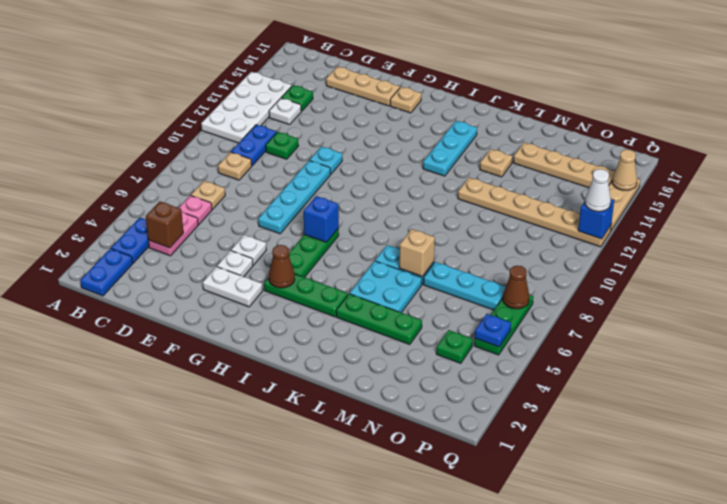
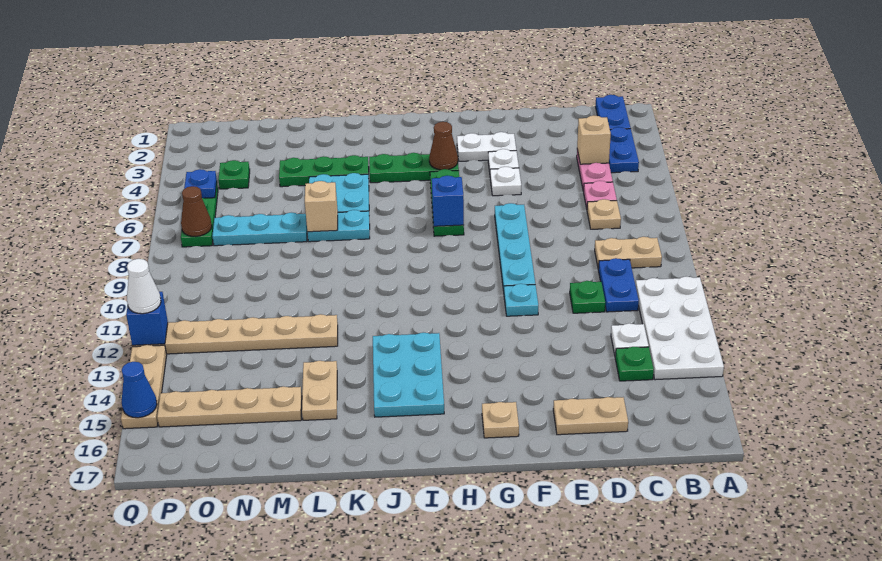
brown 1x1 brick [146,201,183,248] -> tan 1x1 brick [577,115,611,164]
tan 1x1 plate [218,152,252,180] -> tan 1x2 plate [595,237,662,268]
tan 1x3 plate [326,67,400,106] -> tan 1x2 plate [553,397,628,435]
cyan 1x3 plate [423,121,477,176] -> cyan 2x3 plate [373,333,444,417]
tan 1x1 plate [480,149,512,177] -> tan 1x2 plate [302,361,337,420]
tan 1x1 cone [612,150,637,190] -> blue 1x1 cone [122,362,157,418]

